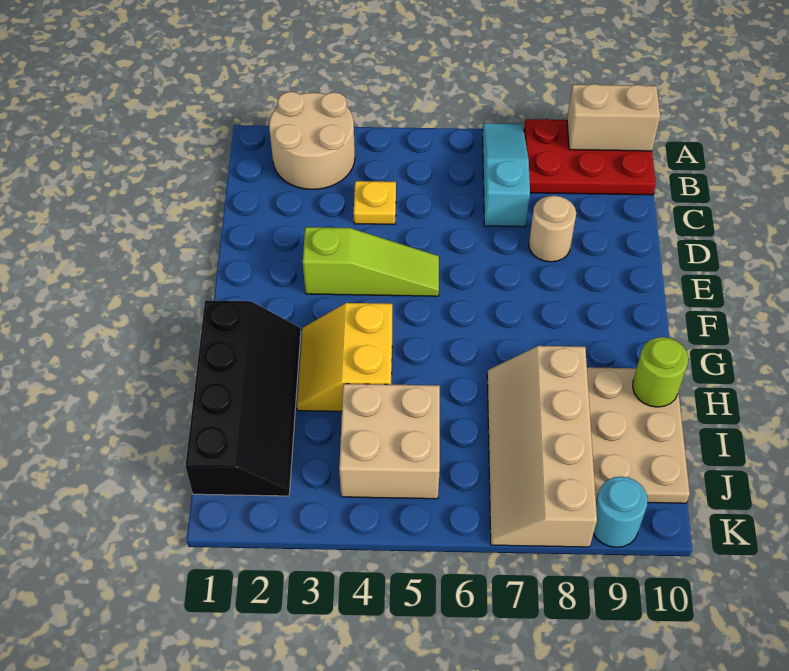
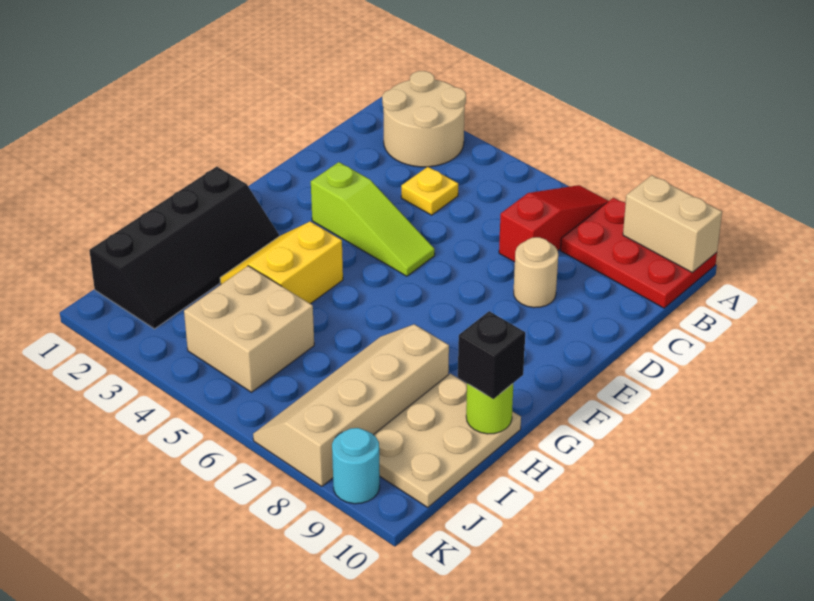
cyan 1x3 slope [482,123,530,227] -> red 1x3 slope [499,185,608,262]
none -> black 1x1 brick [458,311,525,399]

